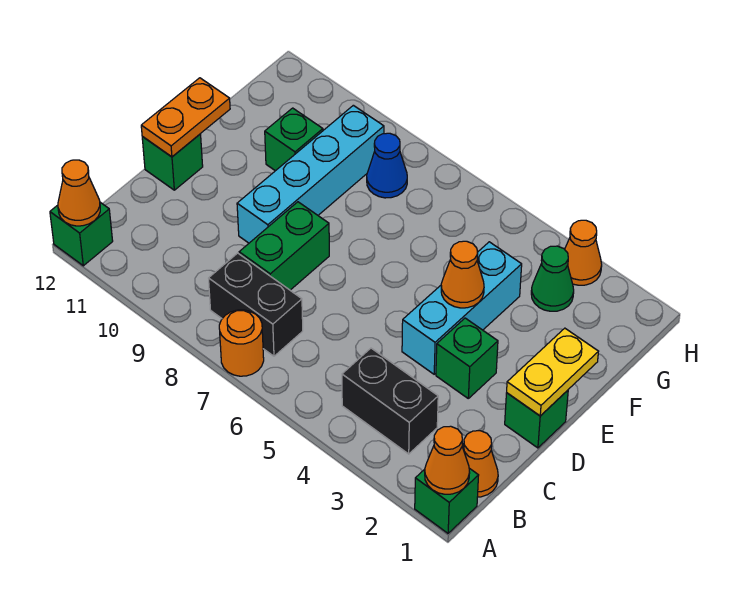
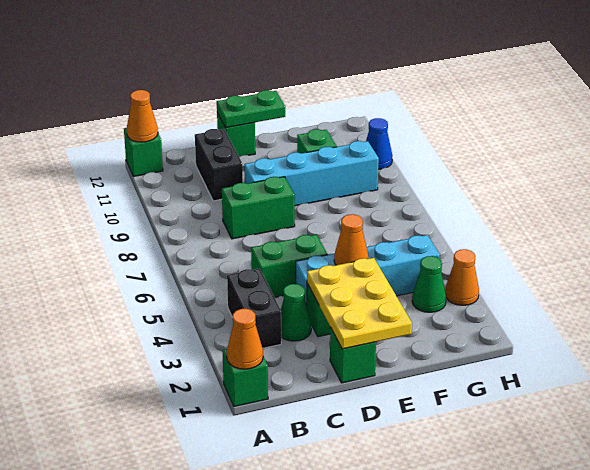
orange 1x1 round brick [219,310,264,376] -> none
orange 1x1 cone [463,431,498,497] -> none
black 1x2 brick [209,253,303,356] -> black 1x2 brick moved to [195,129,243,201]
none -> green 1x1 cone [281,284,311,341]
none -> green 1x2 brick [251,235,327,297]
yellow 1x2 plate [507,328,598,416] -> yellow 2x3 plate [307,258,412,349]
cyan 1x3 brick [402,242,522,374] -> cyan 1x4 brick [296,235,440,305]
orange 1x2 plate [141,78,230,157] -> green 1x2 plate [217,90,285,128]
blue 1x1 cone [367,133,407,198] -> blue 1x1 cone moved to [366,118,393,169]

